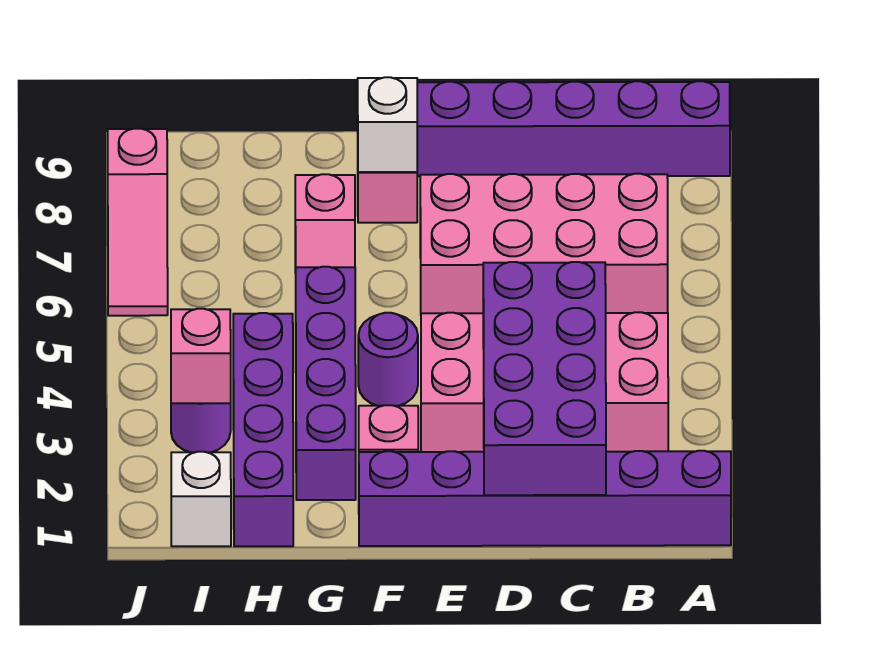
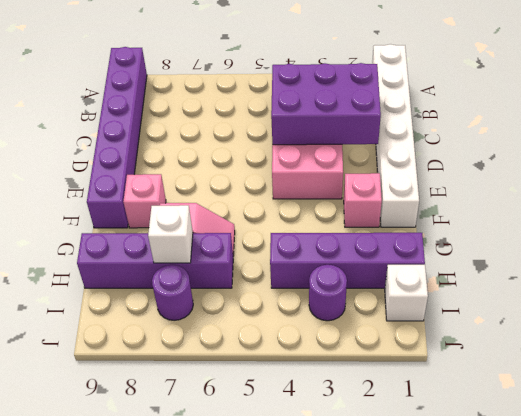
purple 1x6 brick [359,451,731,546] -> white 1x6 brick [372,44,419,227]
pink 2x4 brick [420,174,668,313] -> none
purple 2x4 brick [483,262,606,495] -> purple 2x3 brick [271,63,381,145]
purple 1x1 round brick [358,313,418,406] -> purple 1x1 round brick moved to [152,265,193,320]
white 1x1 brick [358,77,417,172] -> white 1x1 brick moved to [148,205,193,263]
purple 1x4 brick [296,267,356,500] -> purple 1x4 brick moved to [77,233,233,288]
pink 1x1 brick [171,309,231,403] -> none
pink 1x3 slope [108,129,168,316] -> none

